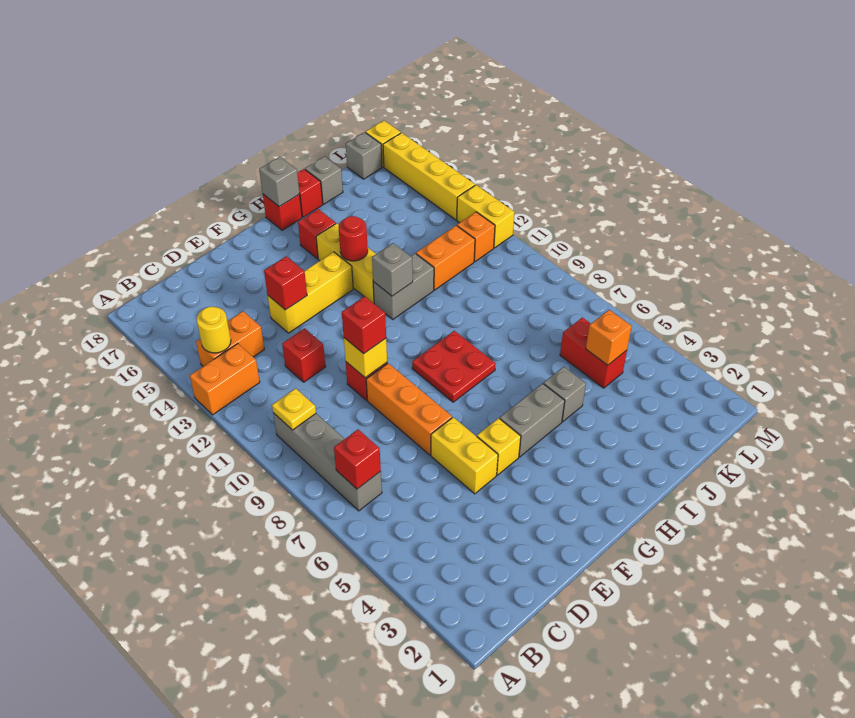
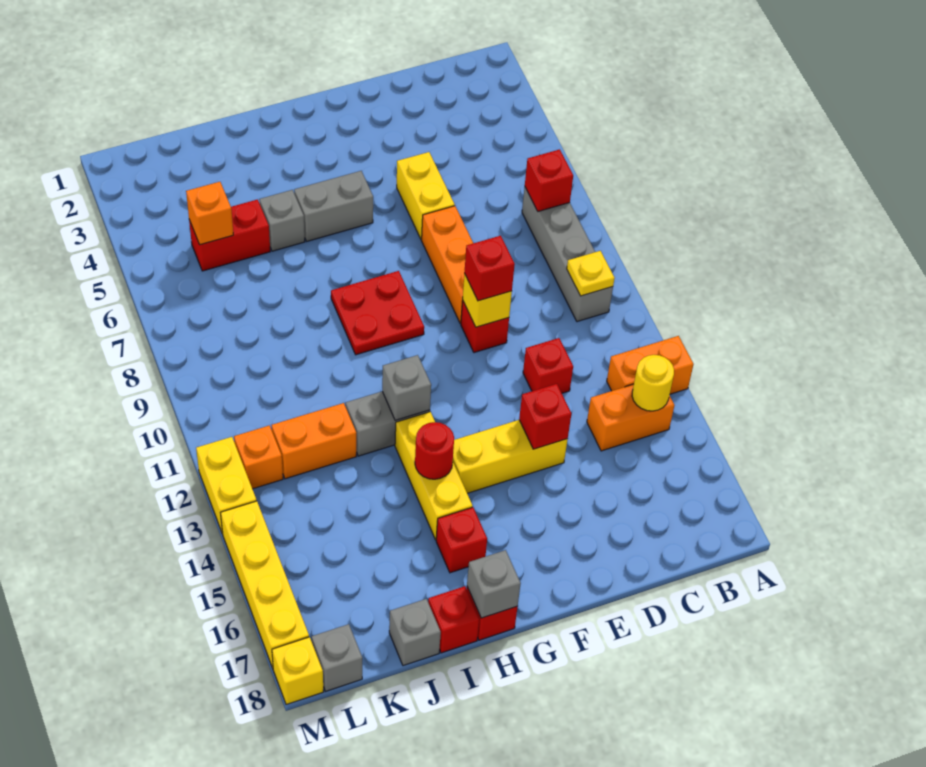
yellow 1x1 brick [477,418,521,475] -> none
red 1x2 brick [560,317,627,388] -> red 1x2 brick turned to [189,200,270,271]

